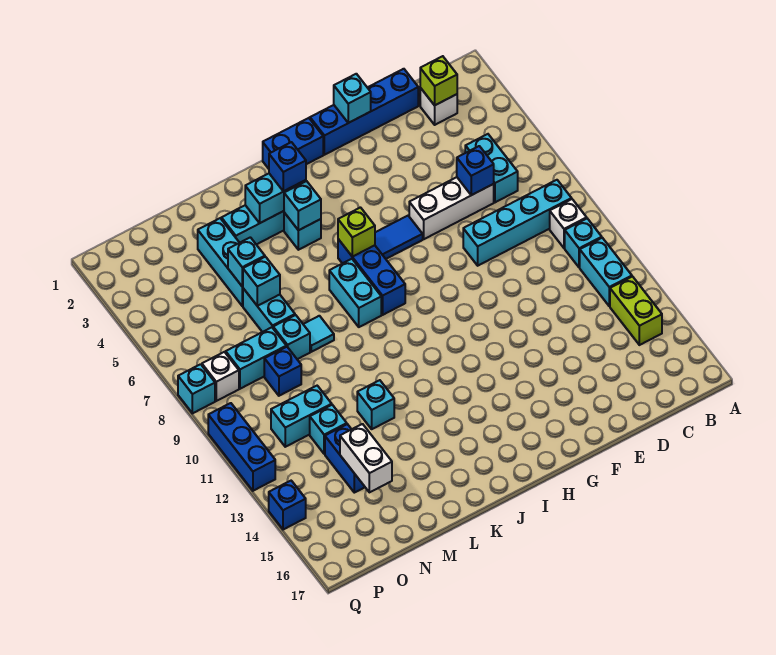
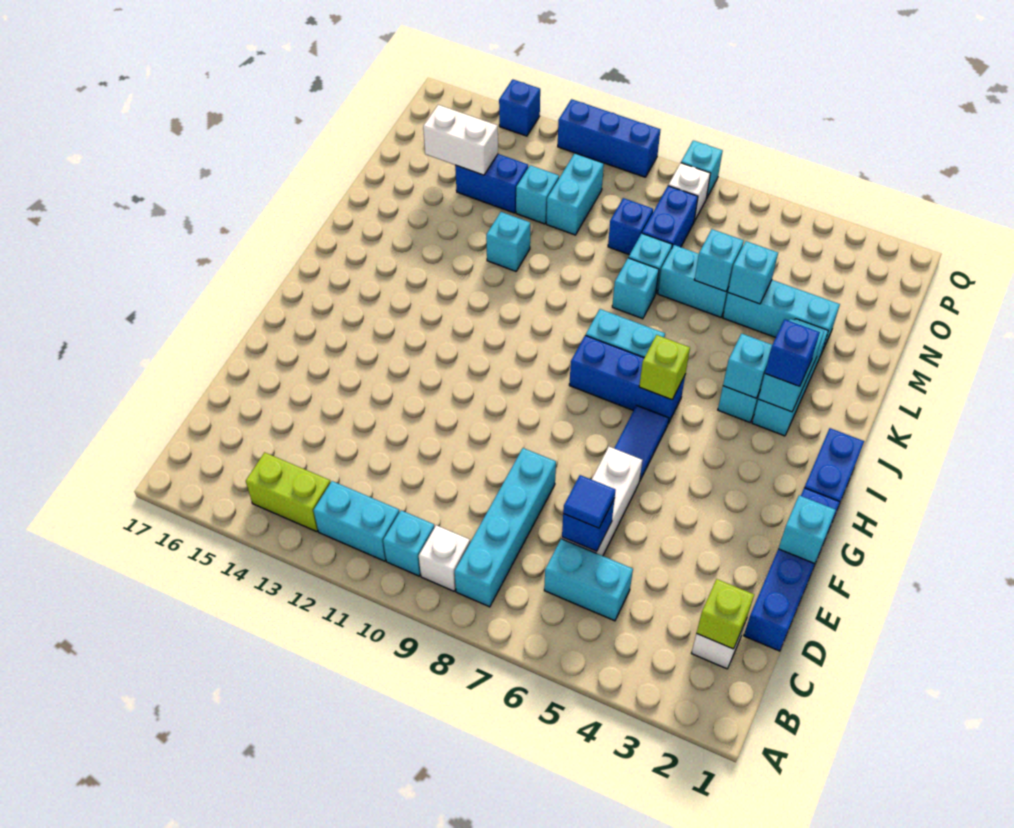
none -> blue 1x1 tile [563,475,616,528]
cyan 1x1 tile [303,316,334,352] -> cyan 1x1 brick [612,258,659,319]
cyan 1x2 brick [226,327,286,389] -> blue 1x2 brick [642,186,698,247]

